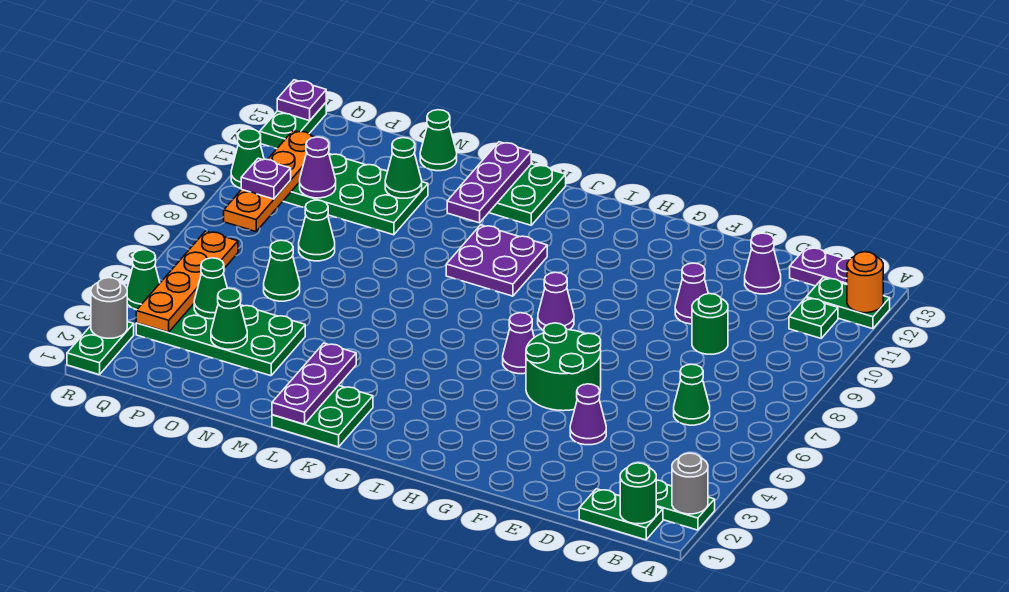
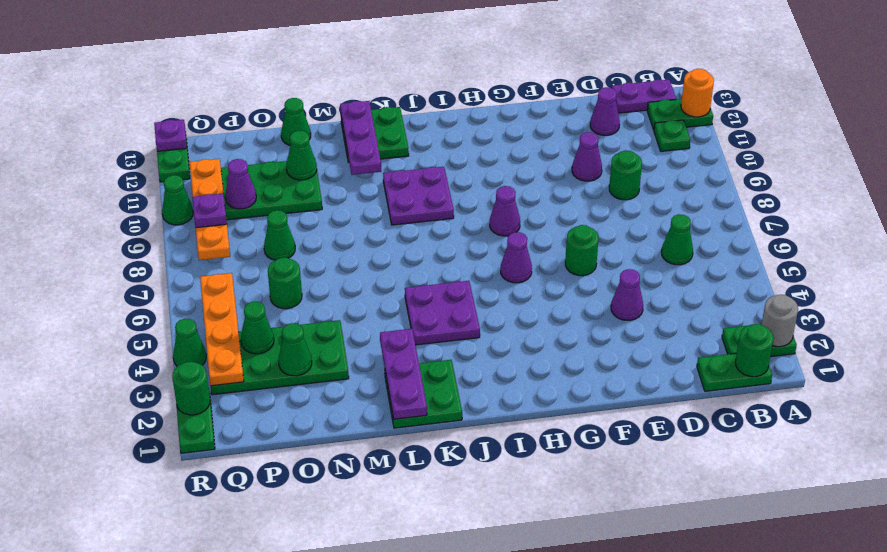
green 2x2 round brick [526,323,601,411] -> green 1x1 round brick [565,225,599,276]
none -> purple 2x2 plate [405,281,480,345]
green 1x1 cone [264,240,300,301] -> green 1x1 round brick [268,258,302,309]
grey 1x1 round brick [91,278,127,338] -> green 1x1 round brick [172,362,210,415]

